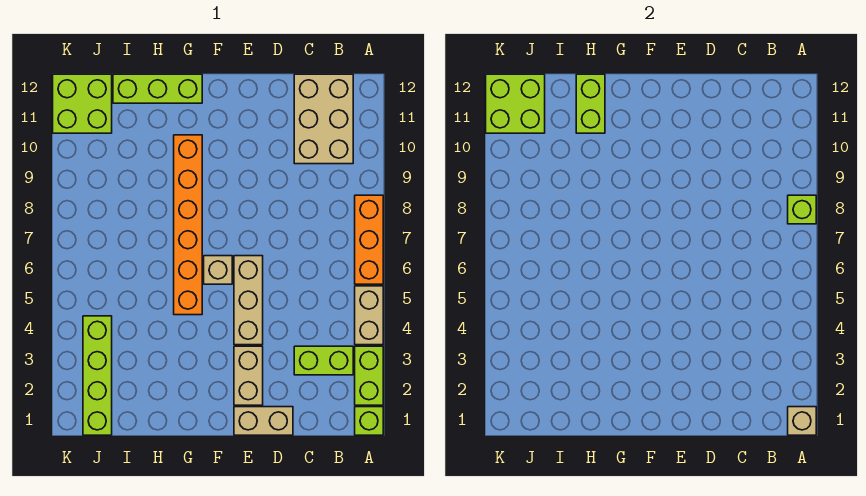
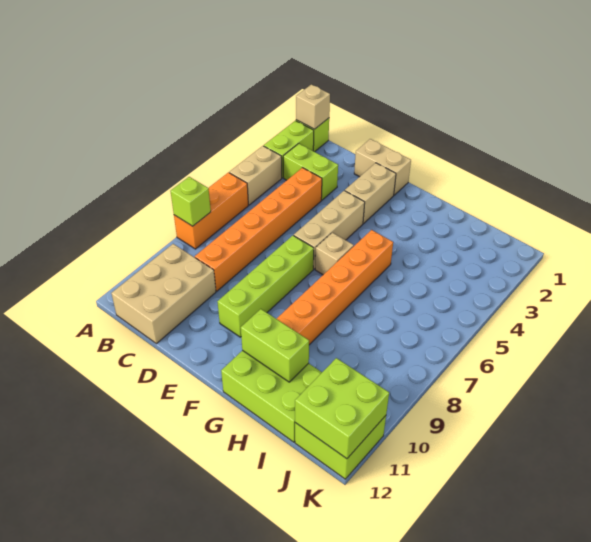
none -> orange 1x6 brick [195,168,322,291]
lime 1x3 brick [113,74,202,103] -> lime 2x3 brick [221,350,322,442]
lime 1x2 brick [576,74,605,133] -> lime 1x2 brick turned to [241,309,309,382]
lime 1x4 brick [83,316,112,435] -> lime 1x4 brick moved to [217,235,314,337]

